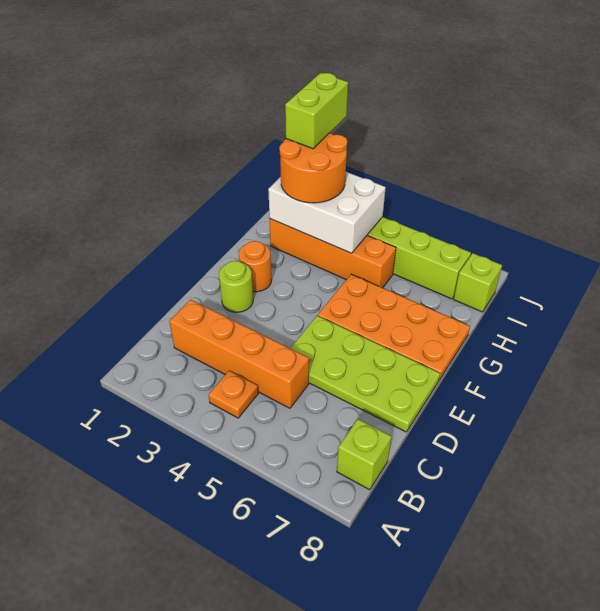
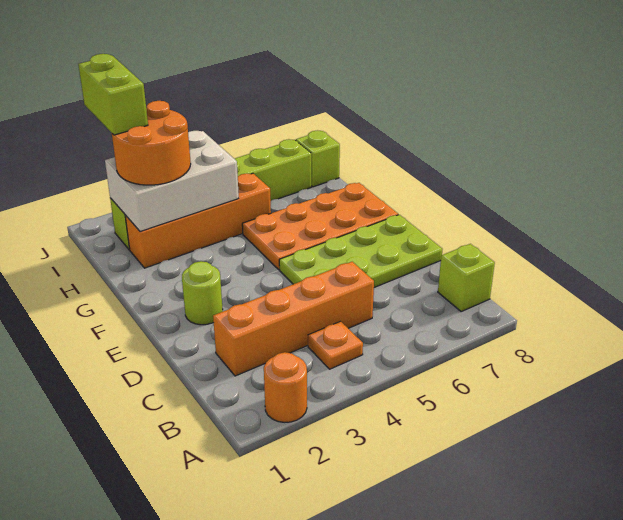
orange 1x1 round brick [239,241,271,292] -> orange 1x1 round brick moved to [264,352,307,422]

